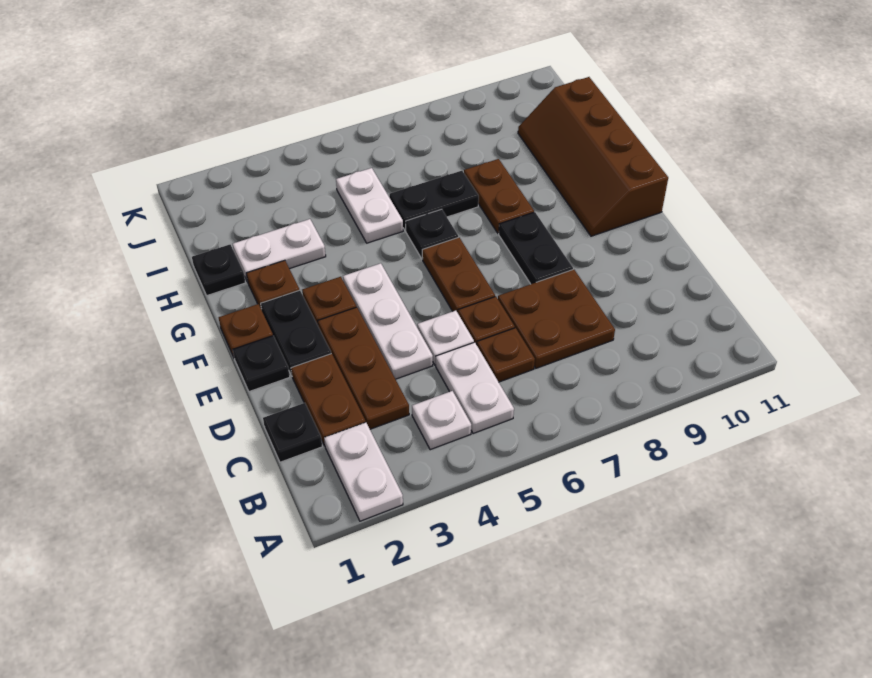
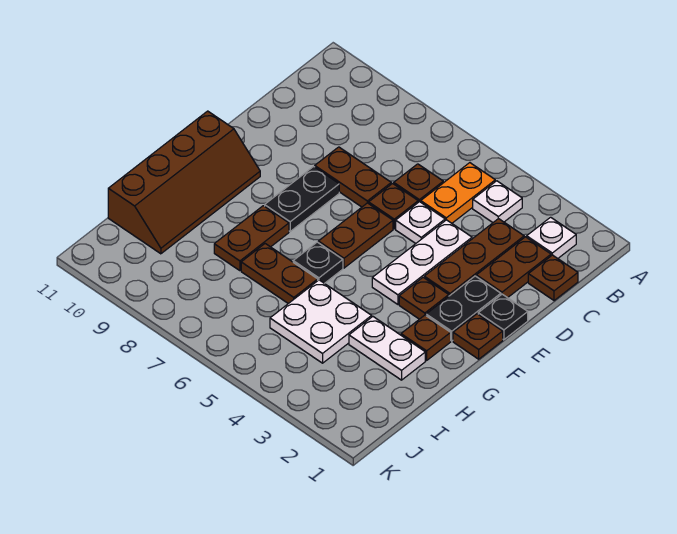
white 1x2 plate [324,422,403,521] -> white 1x1 plate [527,217,576,258]
white 1x2 plate [436,342,514,434] -> orange 1x2 plate [421,163,495,223]
black 1x1 plate [263,403,322,462] -> brown 1x1 plate [528,255,578,301]
brown 2x2 plate [498,269,615,368] -> brown 1x2 plate [315,147,391,207]
black 1x1 plate [192,245,245,295] -> none
white 1x2 plate [336,168,403,243] -> white 2x2 plate [270,280,372,363]
black 1x2 plate [389,171,479,231] -> brown 1x2 plate [241,244,318,304]

